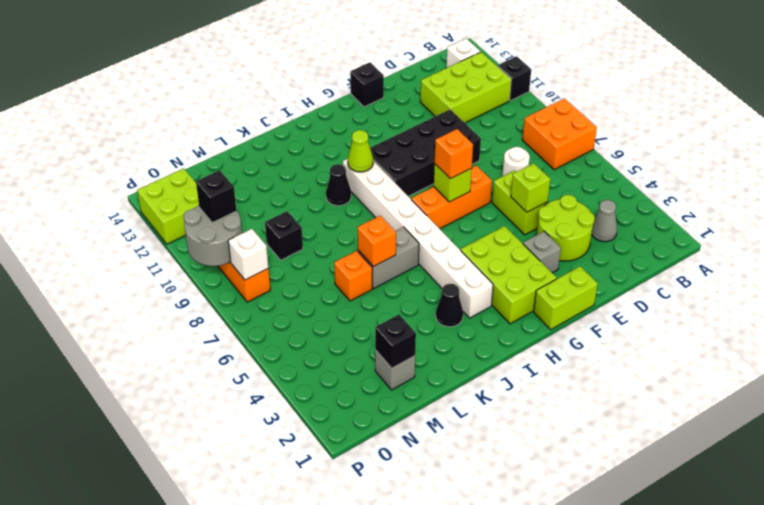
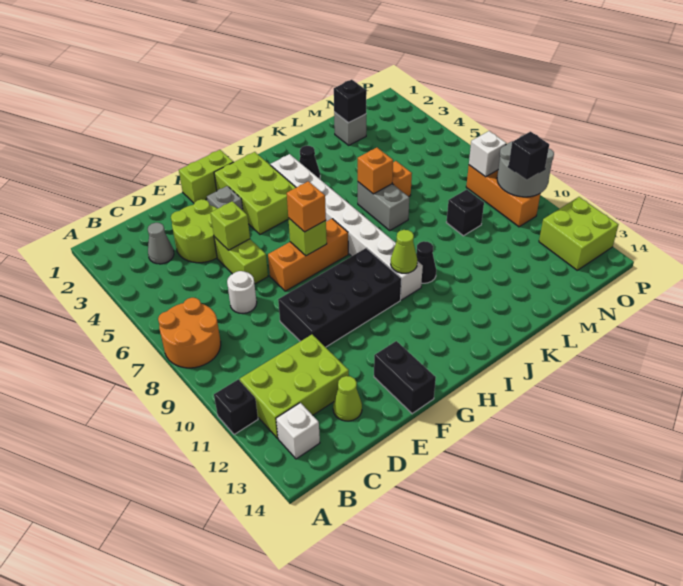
orange 2x2 brick [522,98,597,170] -> orange 2x2 round brick [158,298,221,368]
none -> lime 1x1 cone [333,376,362,421]
black 1x1 brick [350,62,384,107] -> black 1x2 brick [374,341,436,414]
grey 1x2 brick [358,227,419,289] -> grey 1x2 brick turned to [358,182,409,230]

